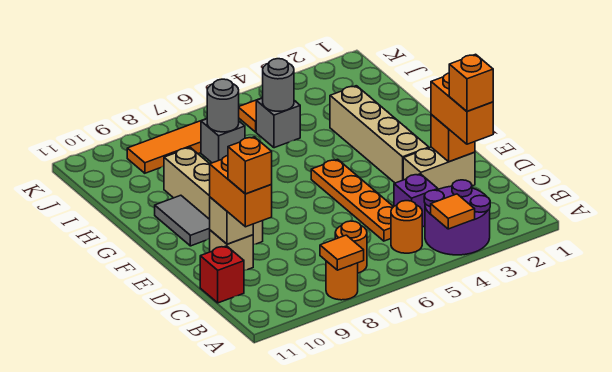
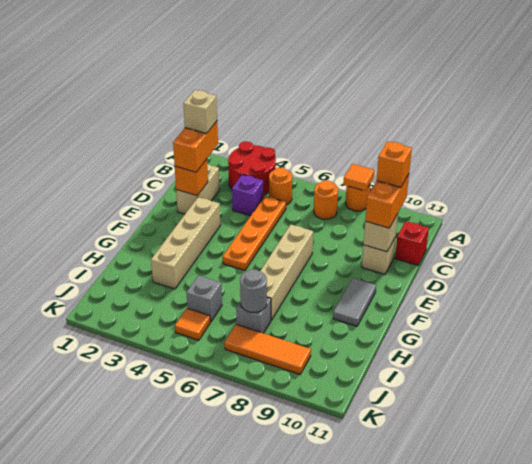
purple 2x2 round brick [424,180,490,255] -> red 2x2 round brick [228,141,276,195]
orange 1x1 tile [431,194,475,229] -> none
orange 1x1 brick [449,54,493,111] -> tan 1x1 brick [183,90,217,133]
tan 1x2 brick [403,147,475,189] -> tan 1x2 brick turned to [176,164,220,214]
tan 1x4 brick [164,148,263,245] -> tan 1x4 brick moved to [260,224,313,320]
grey 1x1 round brick [263,59,294,111] -> none

